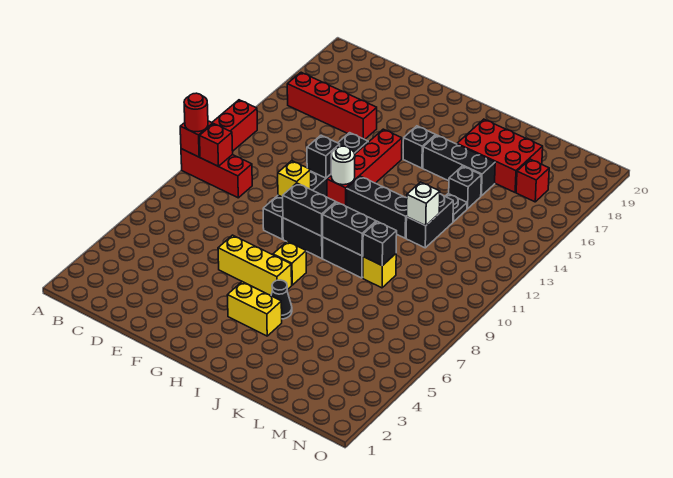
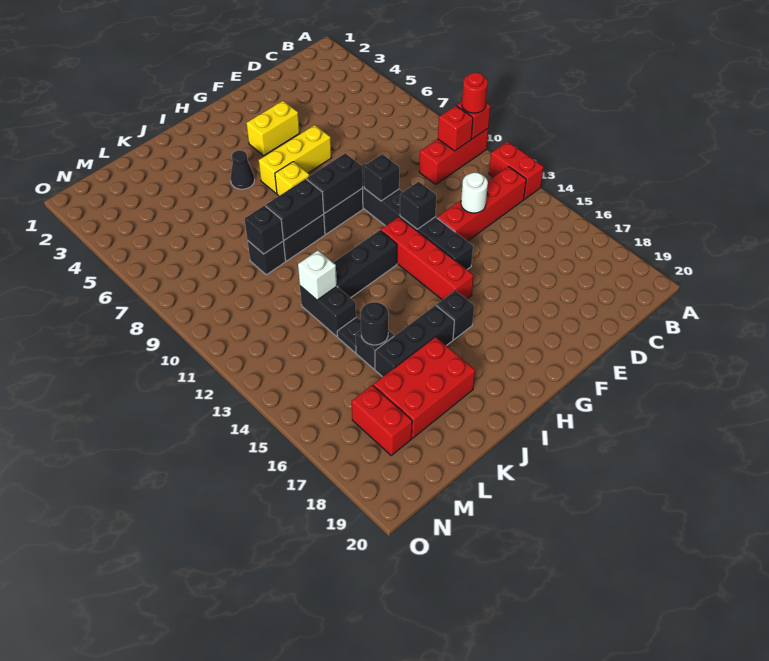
red 1x4 brick [287,72,377,139] -> red 1x4 brick moved to [437,167,526,241]
yellow 1x1 brick [278,161,311,197] -> black 1x1 brick [364,154,399,201]
white 1x1 round brick [331,146,355,185] -> white 1x1 round brick moved to [461,172,488,213]
yellow 1x2 brick [227,282,282,336] -> yellow 1x2 brick moved to [246,101,300,156]
yellow 1x1 brick [363,254,396,288] -> black 1x1 brick [247,240,285,275]
none -> black 1x1 round brick [361,302,388,345]
red 1x1 brick [516,159,549,202] -> red 1x2 brick [352,385,412,455]

